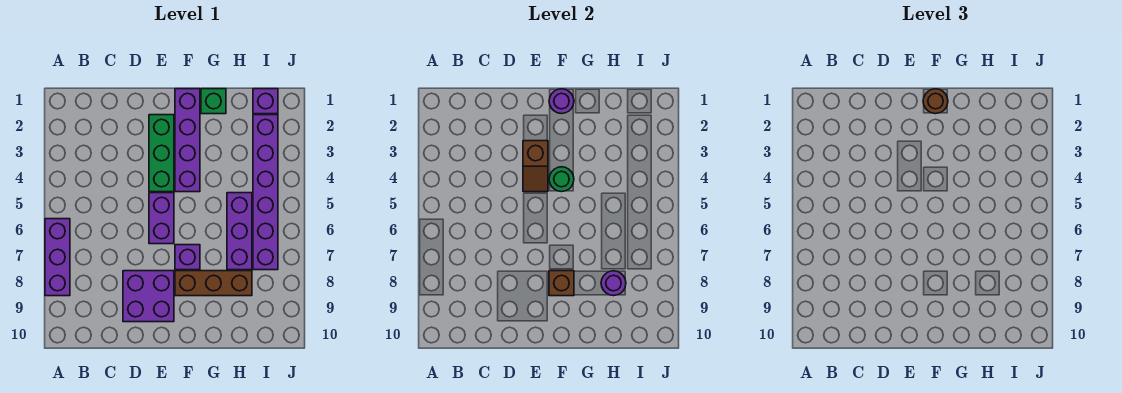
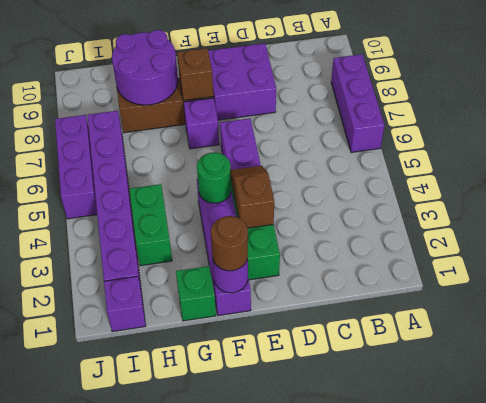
none -> green 1x2 brick [129,184,172,266]
purple 1x3 brick [227,193,252,270] -> purple 1x3 brick moved to [55,115,97,219]
purple 1x1 round brick [601,271,626,296] -> purple 2x2 round brick [112,30,178,105]

